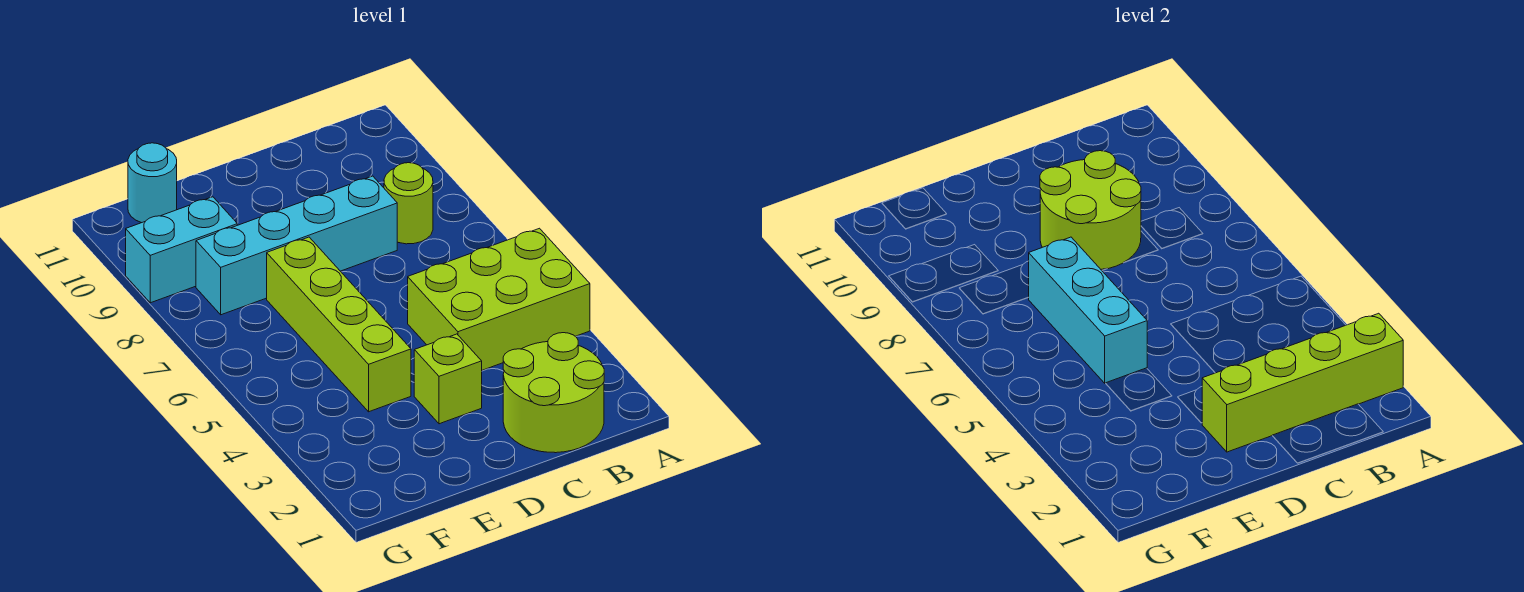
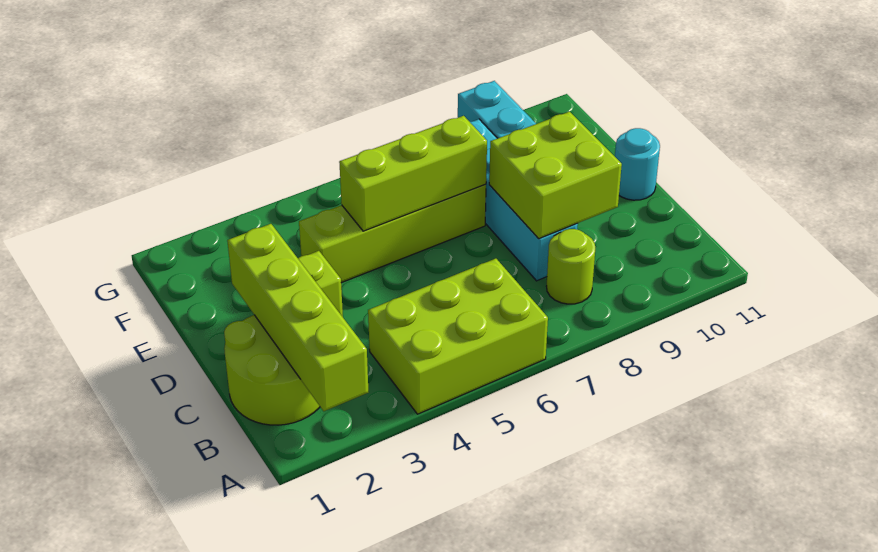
lime 2x3 brick [408,228,590,370] -> lime 2x3 brick turned to [368,259,548,414]
lime 2x2 round brick [1040,151,1141,269] -> lime 2x2 brick [489,112,622,239]
cyan 1x3 brick [1028,237,1147,383] -> lime 1x3 brick [339,116,487,231]
cyan 1x1 round brick [128,143,177,223] -> cyan 1x1 round brick moved to [615,128,660,200]

